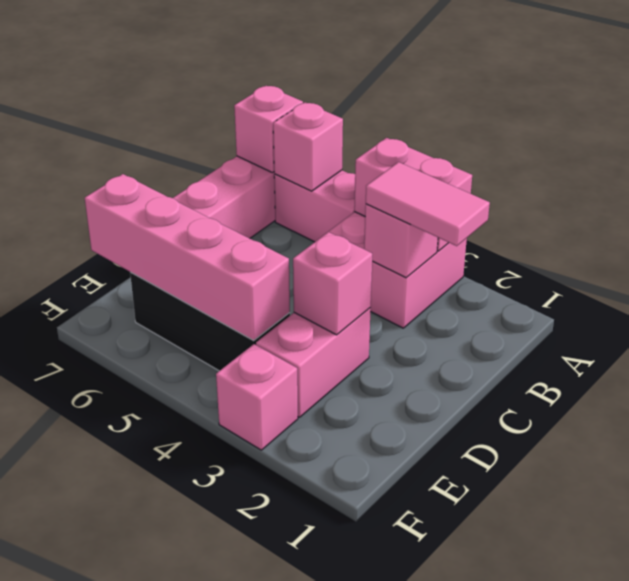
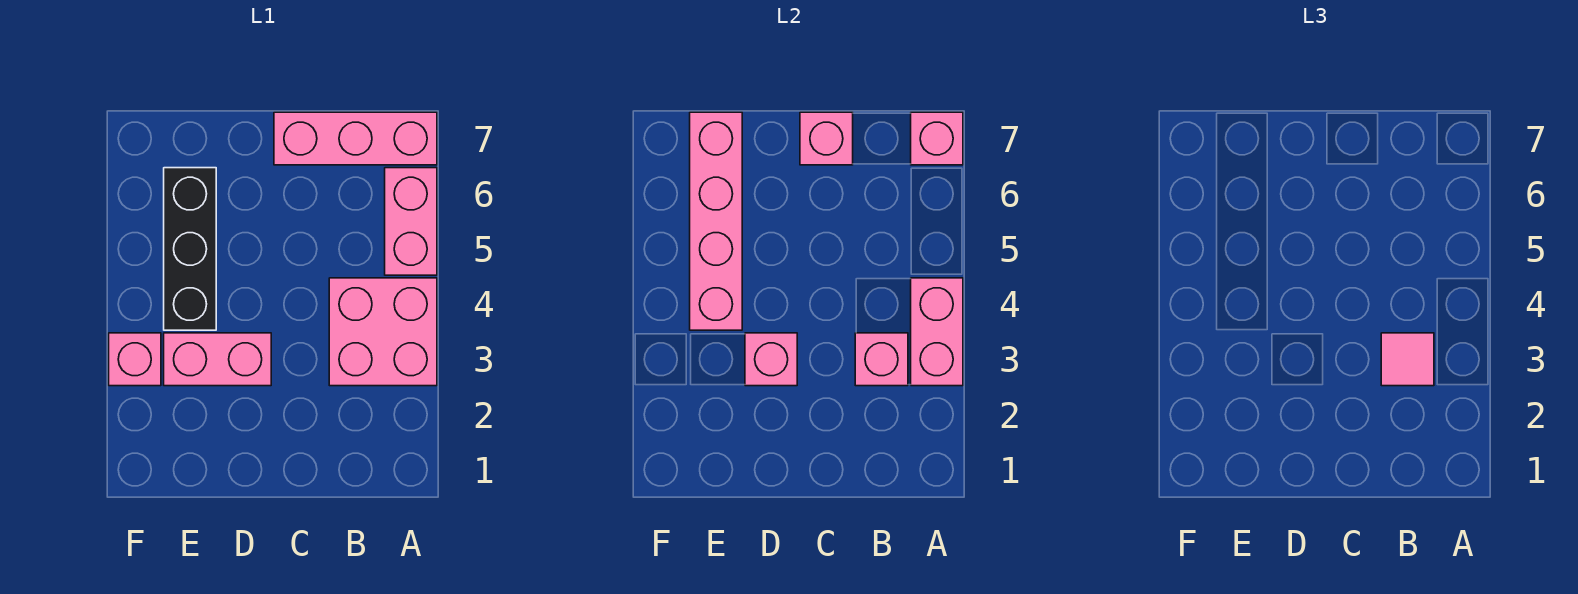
pink 1x1 brick [273,102,343,191] -> pink 1x1 brick moved to [800,112,853,165]
pink 1x2 tile [366,162,490,246] -> pink 1x1 tile [1381,333,1434,386]

